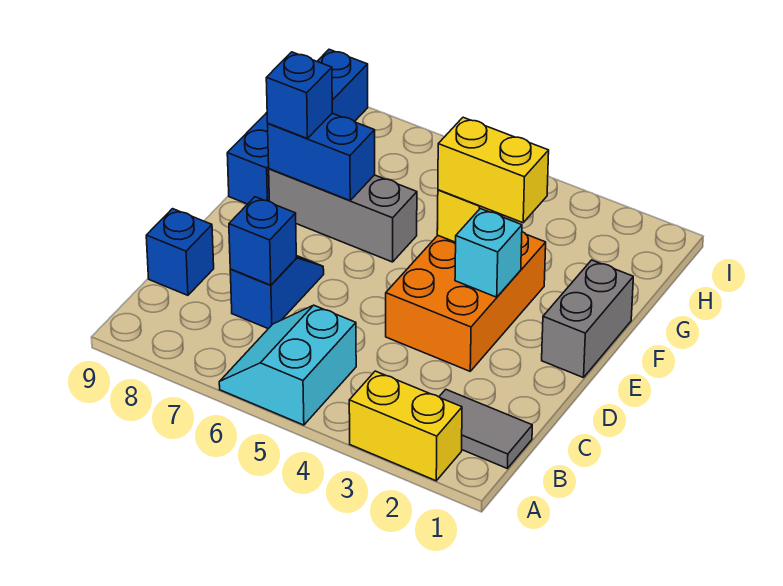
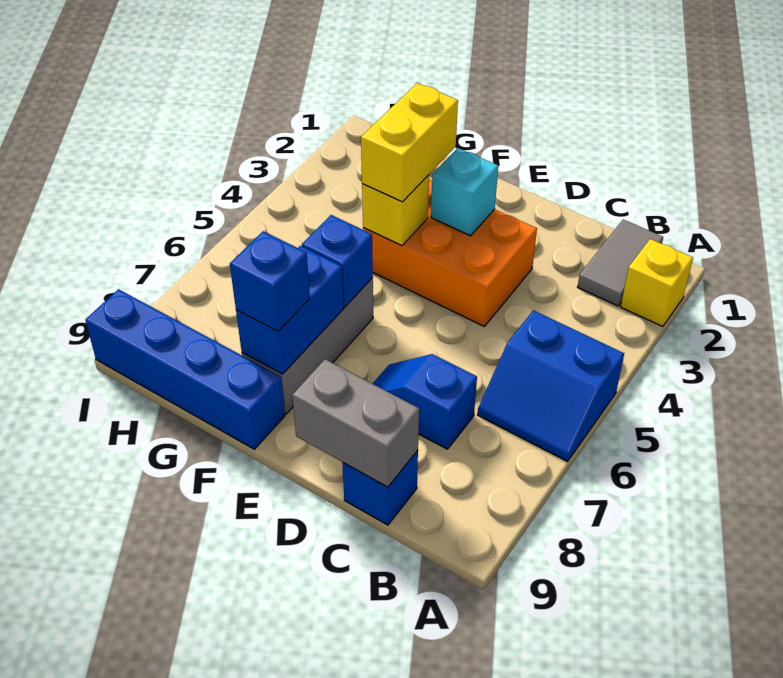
yellow 1x2 brick [349,371,462,481] -> yellow 1x1 brick [621,239,693,327]
cyan 2x2 slope [219,305,356,425] -> blue 2x2 slope [478,310,624,461]
blue 1x1 brick [229,197,296,285] -> blue 1x1 brick moved to [302,215,373,307]
grey 1x2 brick [542,260,633,378] -> grey 1x2 brick moved to [292,359,419,487]

